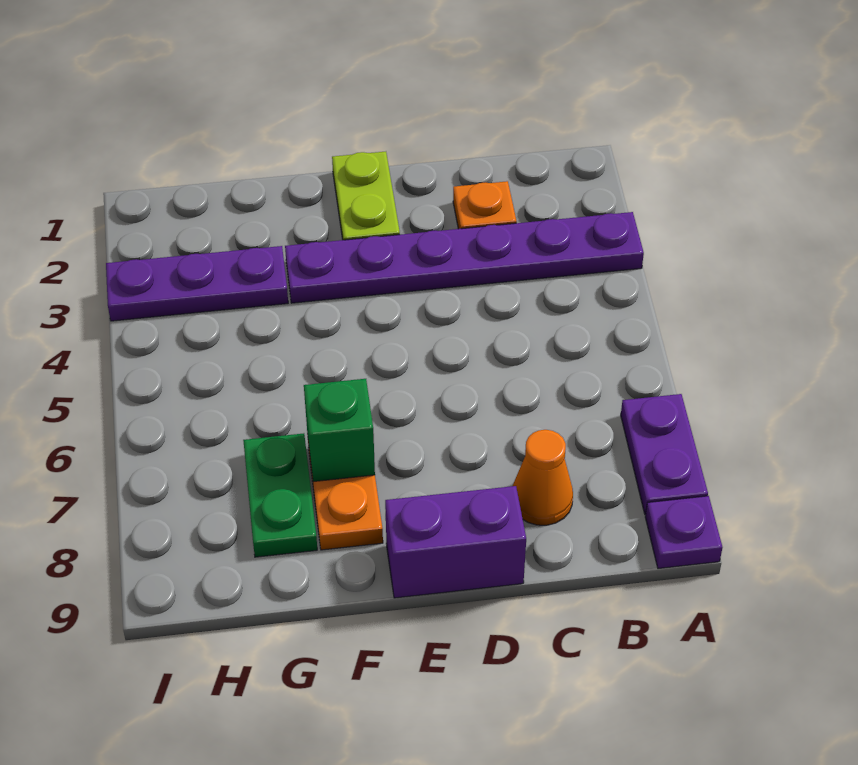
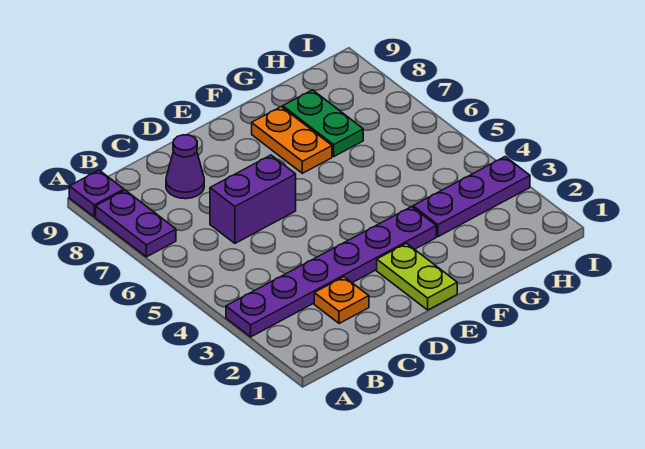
orange 1x1 cone [513,430,573,525] -> purple 1x1 cone [166,135,204,199]
purple 1x2 brick [385,486,526,598] -> purple 1x2 brick moved to [210,155,296,243]
green 1x1 brick [304,379,375,482] -> none

